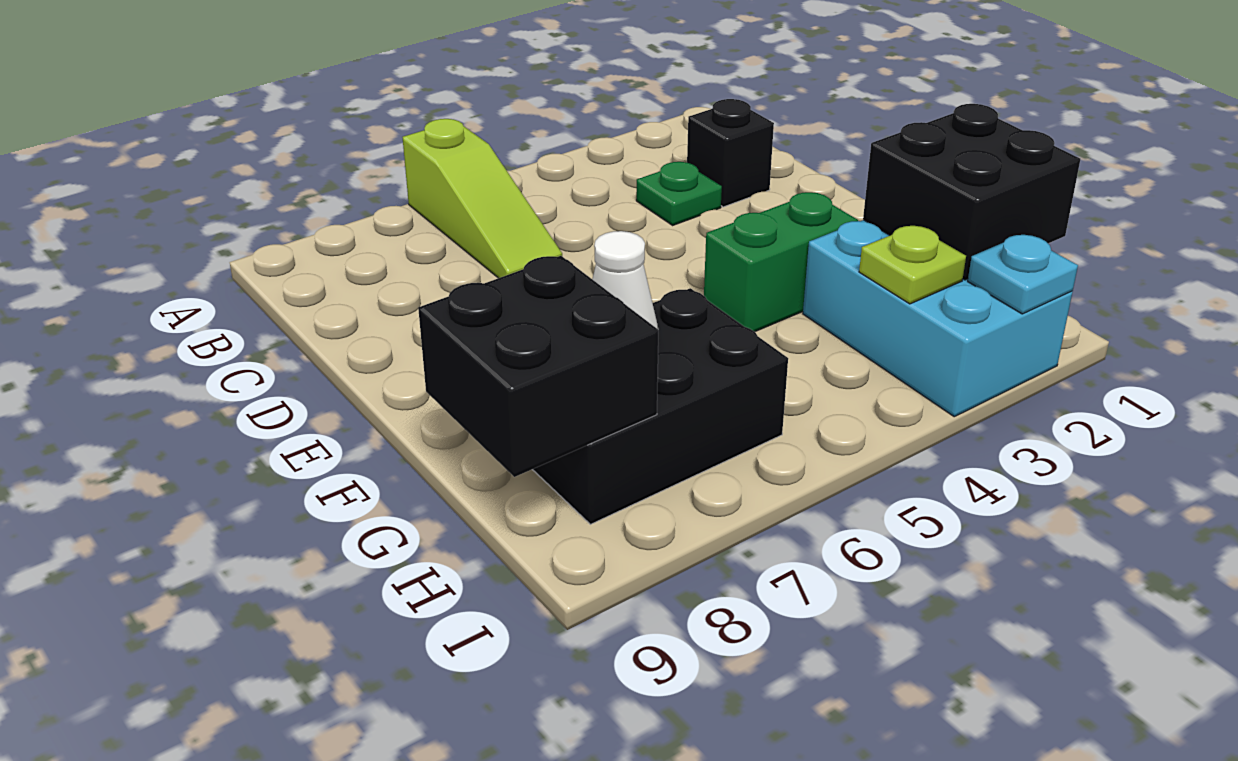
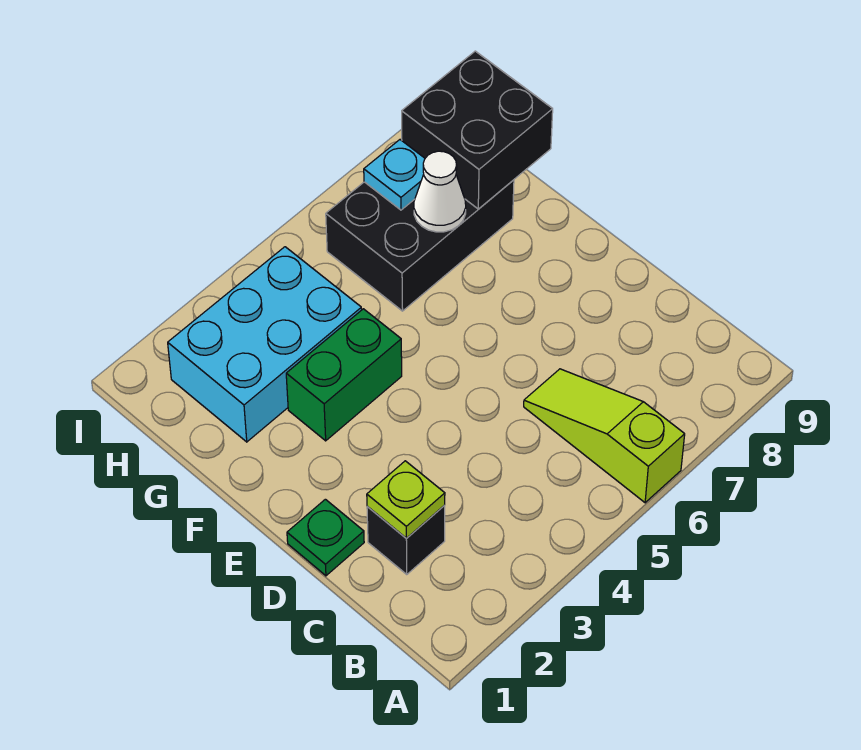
green 1x1 plate [636,162,722,225] -> green 1x1 plate moved to [287,499,364,576]
black 2x2 brick [863,104,1080,280] -> none
cyan 2x3 brick [803,220,1072,417] -> cyan 2x3 brick turned to [168,247,362,442]
lime 1x1 plate [859,226,966,304] -> lime 1x1 plate moved to [367,461,445,538]
cyan 1x1 plate [968,235,1078,314] -> cyan 1x1 plate moved to [364,140,425,210]

